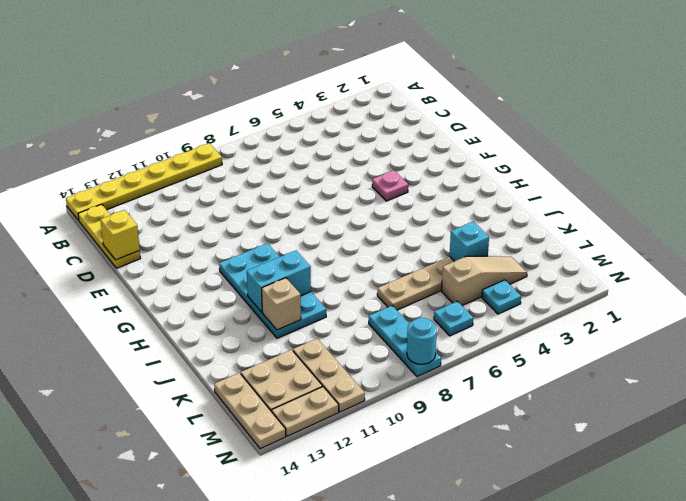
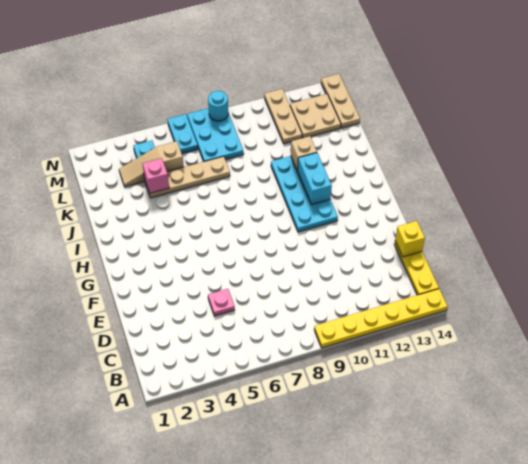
pink 1x1 plate [372,170,408,201] -> pink 1x1 plate moved to [208,289,235,316]
cyan 1x2 brick [247,250,311,312] -> cyan 1x2 brick turned to [298,153,332,205]
cyan 1x1 brick [450,222,489,261] -> pink 1x1 brick [142,158,169,193]
cyan 1x3 plate [369,306,441,377] -> cyan 2x3 plate [187,108,244,161]
cyan 1x1 plate [434,301,473,336] -> cyan 1x2 plate [167,114,198,154]
tan 1x2 plate [272,387,339,436] -> none

